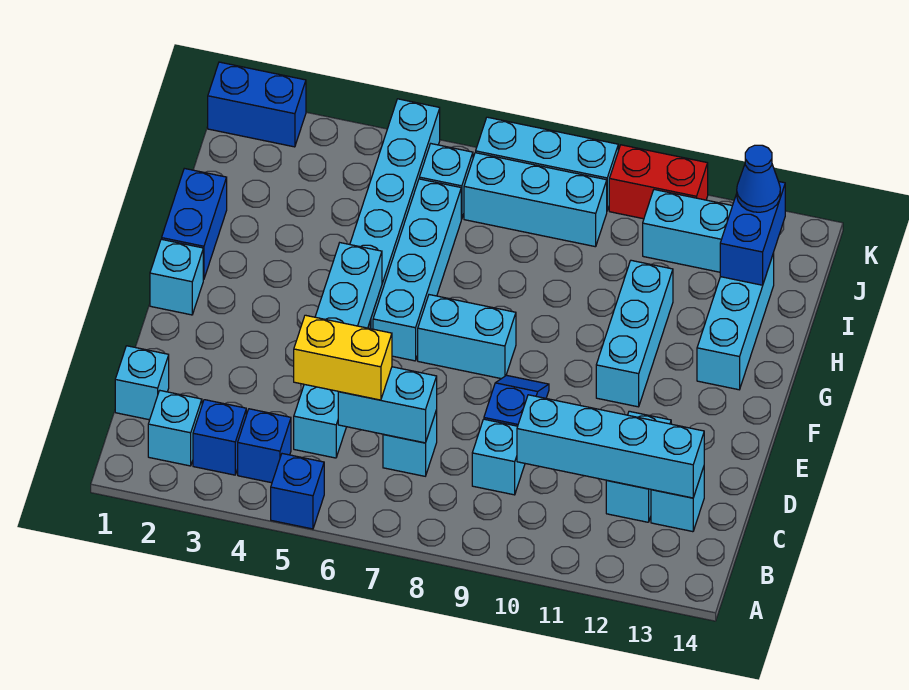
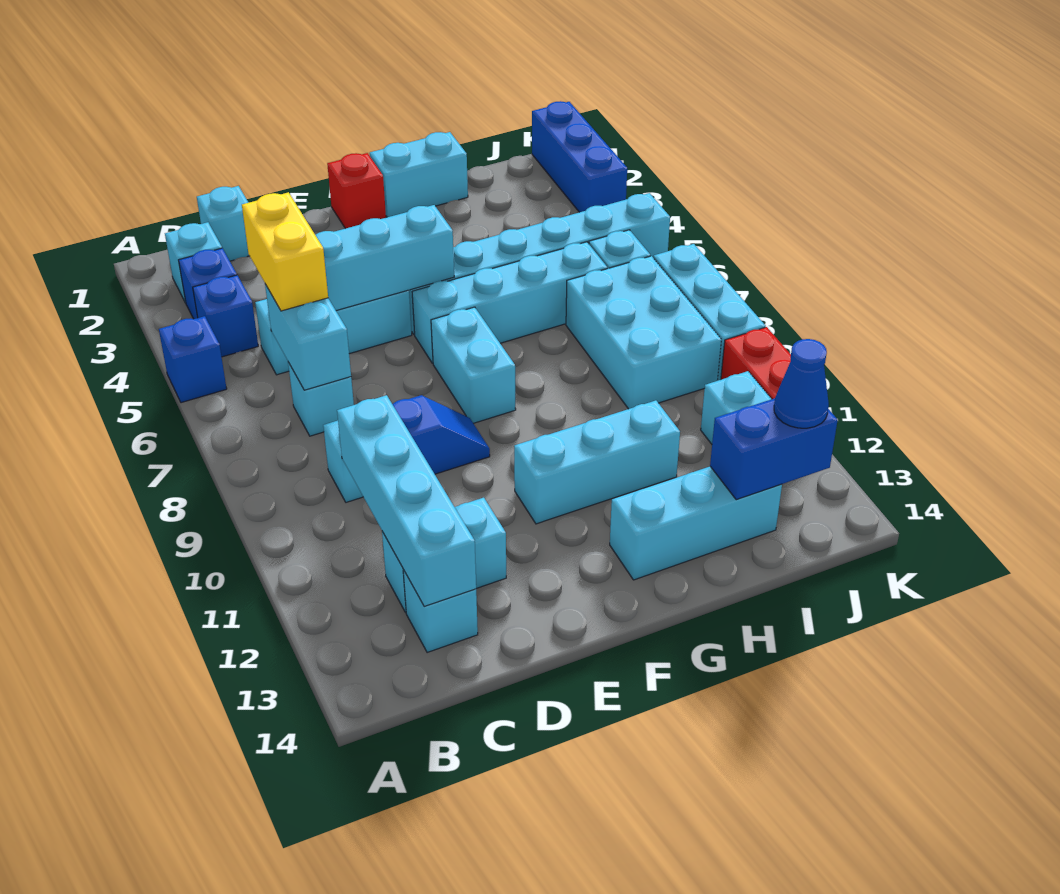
cyan 1x1 brick [150,239,203,315] -> red 1x1 brick [327,153,386,229]
blue 1x2 brick [162,168,227,280] -> cyan 1x2 brick [370,132,468,217]
cyan 1x3 brick [464,153,607,247] -> cyan 2x3 brick [566,256,721,409]
blue 1x2 brick [208,62,306,147] -> blue 1x3 brick [532,101,627,212]

